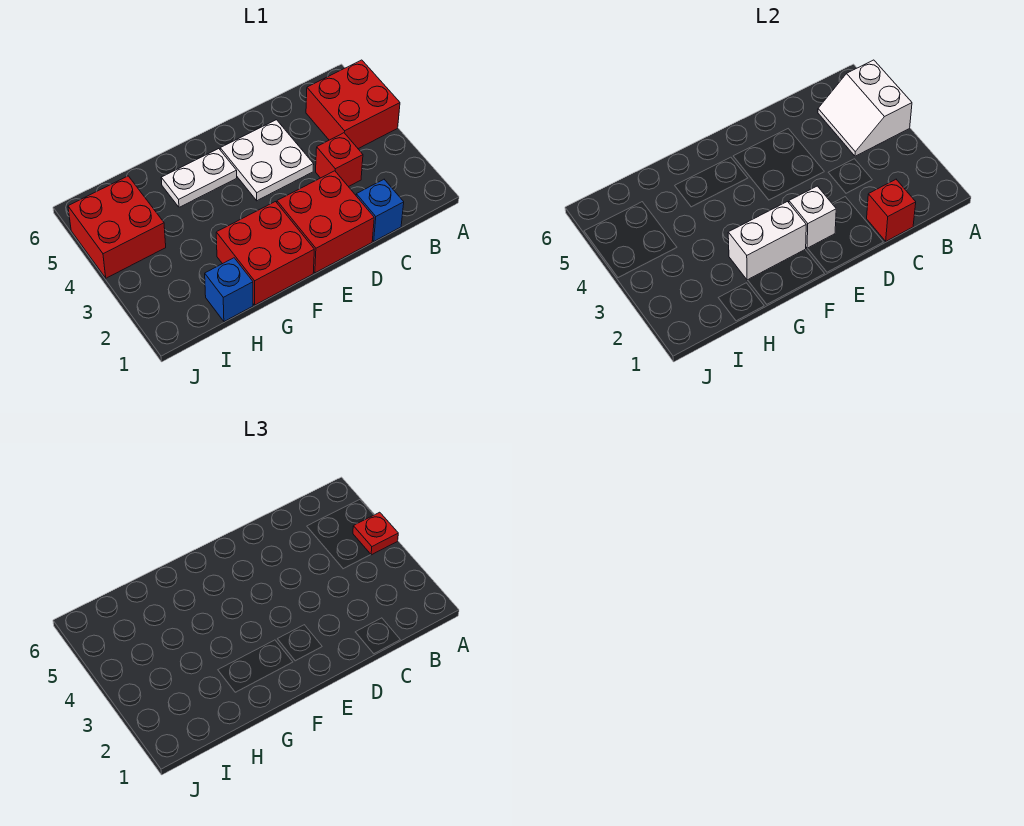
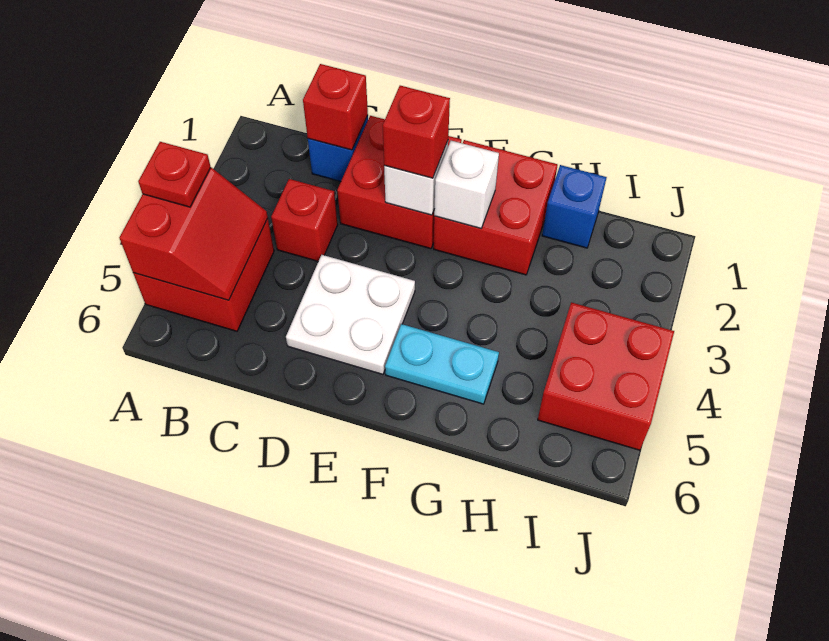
white 2x2 slope [818,60,912,156] -> red 2x2 slope [119,168,268,300]
none -> red 1x1 brick [383,86,450,178]
white 1x2 brick [728,202,806,280] -> white 1x1 brick [434,141,499,228]
white 1x2 plate [161,149,237,207] -> cyan 1x2 plate [385,324,499,404]

